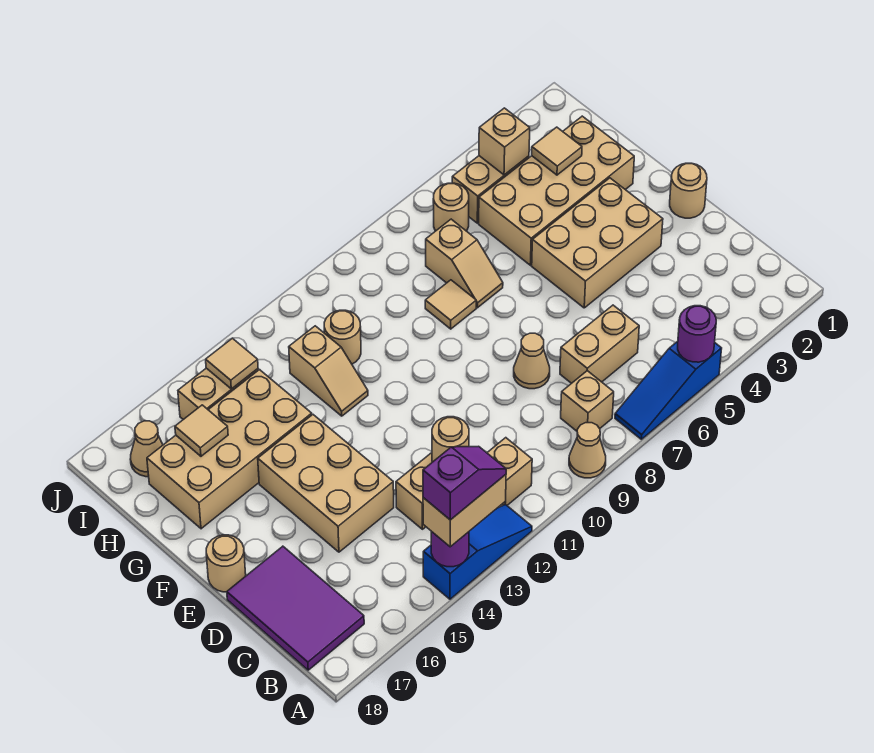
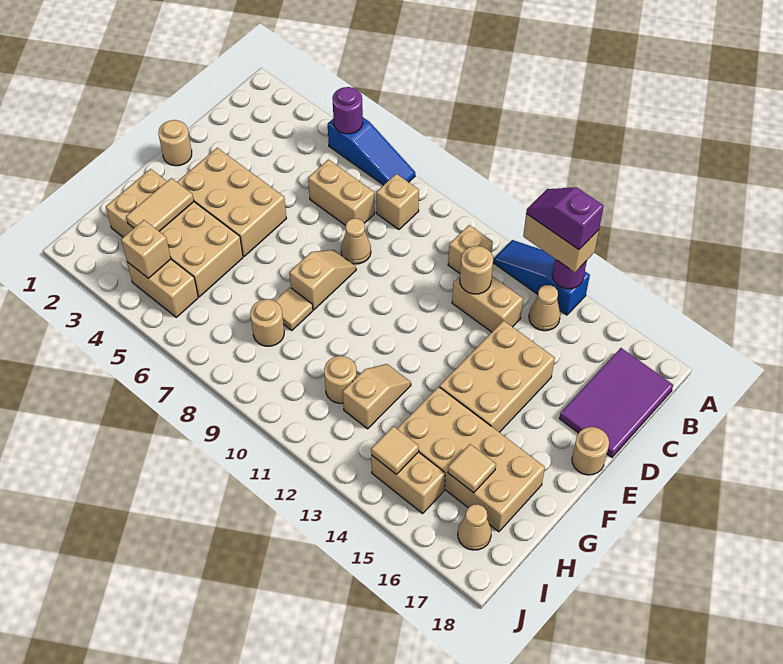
tan 1x1 cone [569,423,606,478] -> tan 1x1 cone moved to [529,285,560,331]
tan 1x2 slope [426,219,503,308] -> tan 1x2 slope moved to [289,250,356,310]
tan 1x1 tile [532,127,582,175] -> tan 1x2 tile [126,178,194,231]
tan 1x1 round brick [433,183,469,231] -> tan 1x1 round brick moved to [250,299,284,346]

